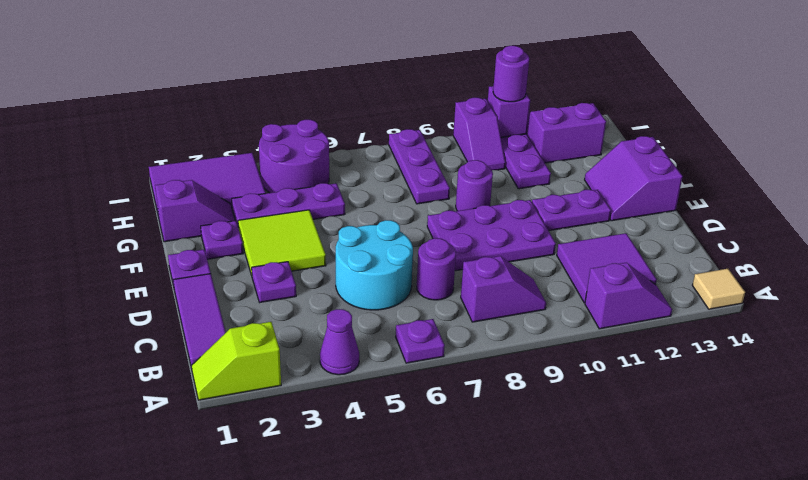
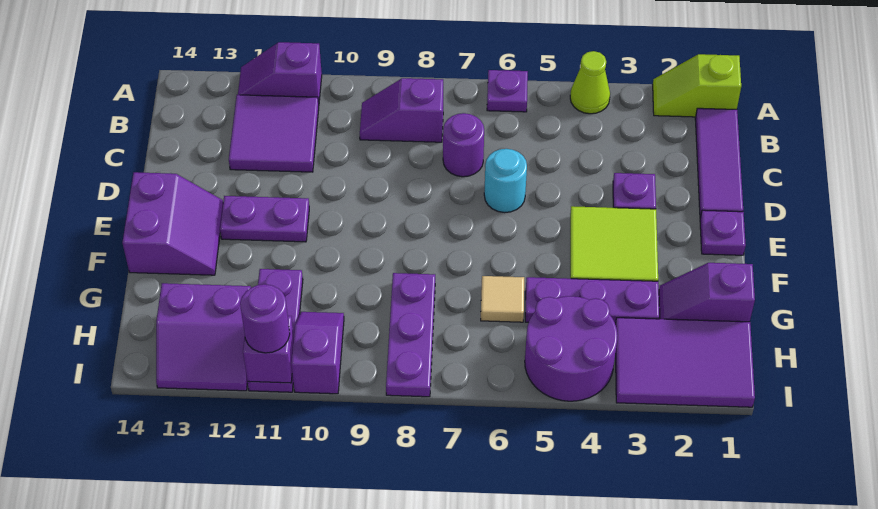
lime 1x2 slope [192,322,281,400] -> lime 1x2 slope turned to [653,54,741,117]
purple 1x1 cone [320,309,359,375] -> lime 1x1 cone [570,51,610,114]
tan 1x1 tile [692,269,745,309] -> tan 1x1 tile moved to [481,276,524,322]
cyan 2x2 round brick [336,220,413,310] -> cyan 1x1 round brick [484,149,527,213]
purple 2x3 plate [427,200,556,271] -> none
purple 1x1 plate [201,221,243,259] -> none
purple 1x1 round brick [456,160,493,211] -> none

